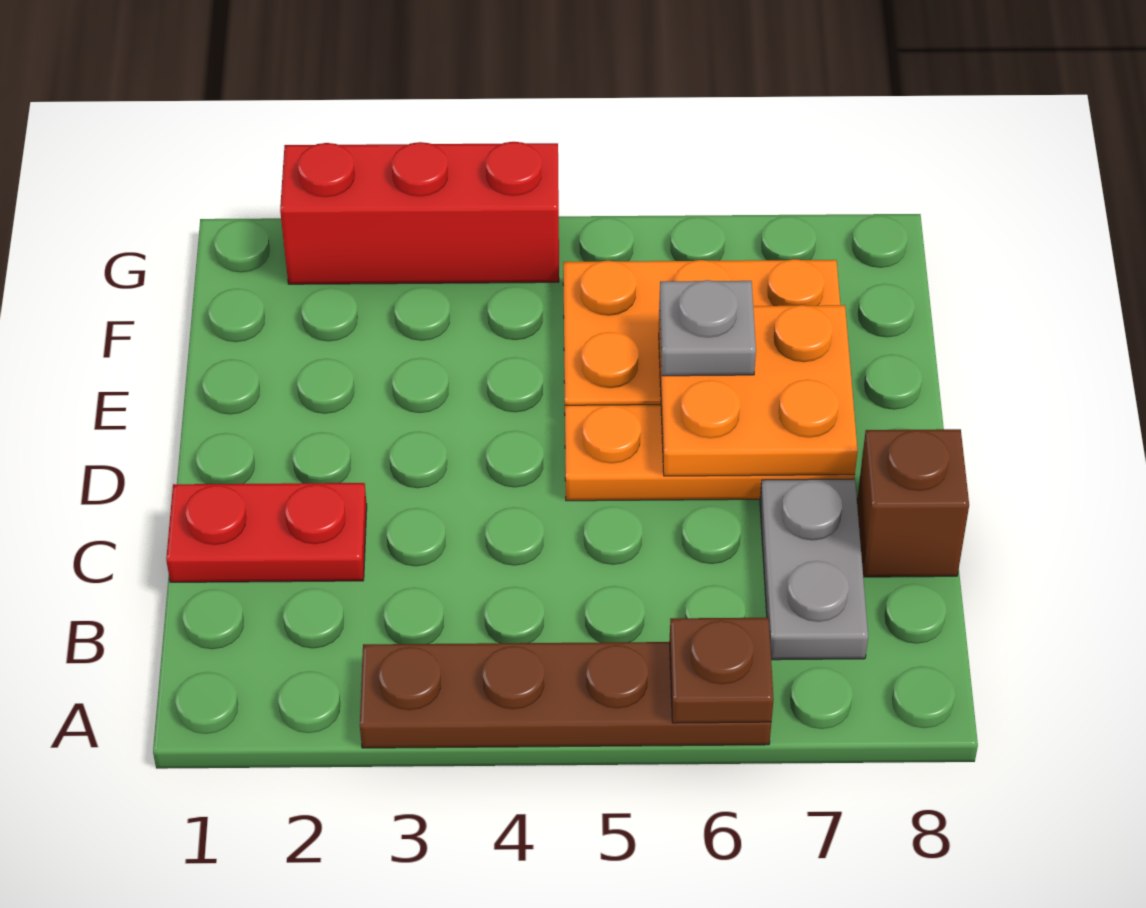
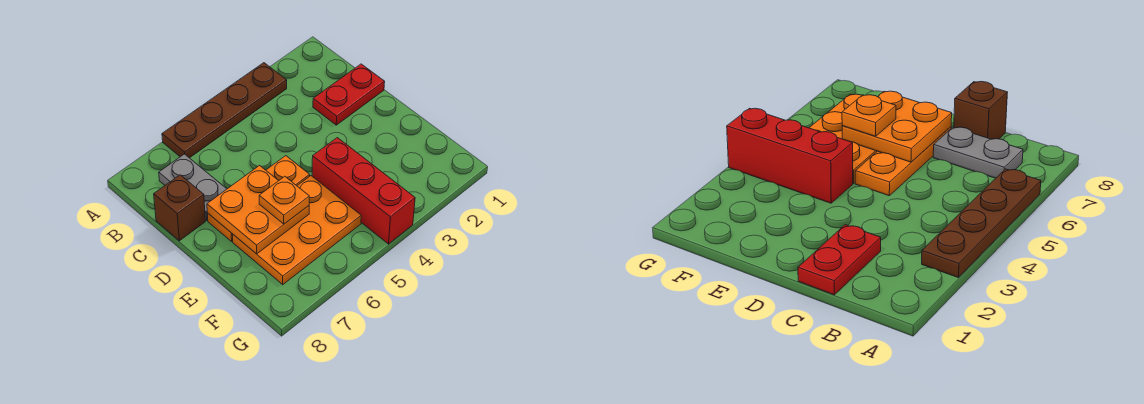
brown 1x1 plate [669,618,774,723] -> none
grey 1x1 plate [659,280,756,376] -> orange 1x1 plate [259,176,309,224]
red 1x3 brick [280,142,559,284] -> red 1x3 brick turned to [312,138,415,244]

